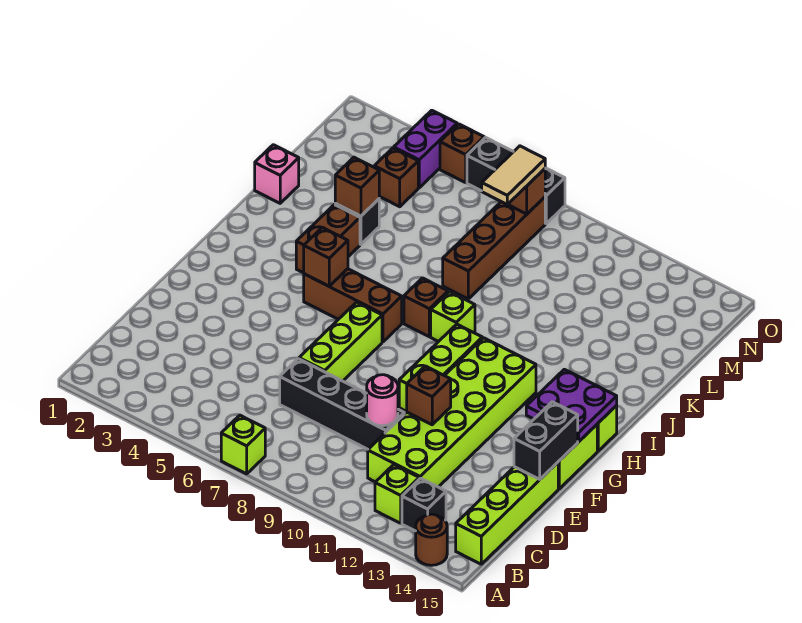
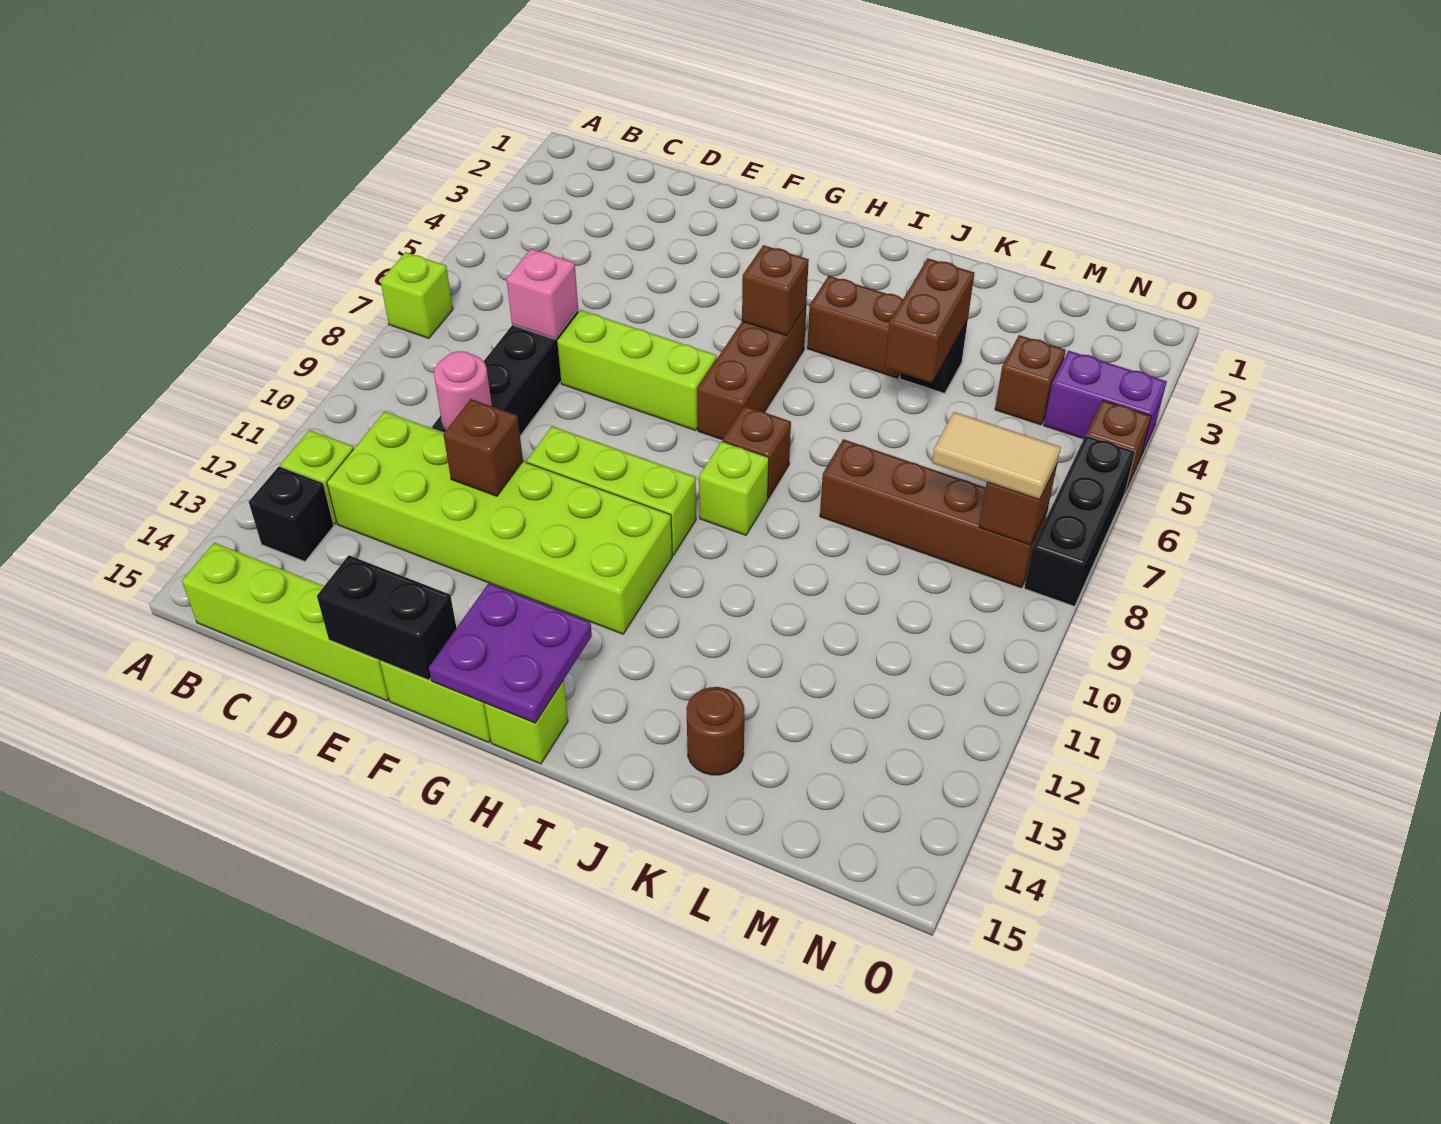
brown 1x1 round brick [416,514,447,565] -> brown 1x1 round brick moved to [686,687,744,775]
pink 1x1 brick [255,145,299,203] -> pink 1x1 brick moved to [507,249,578,339]
brown 1x1 brick [335,157,379,216] -> brown 1x2 brick [885,258,974,383]

